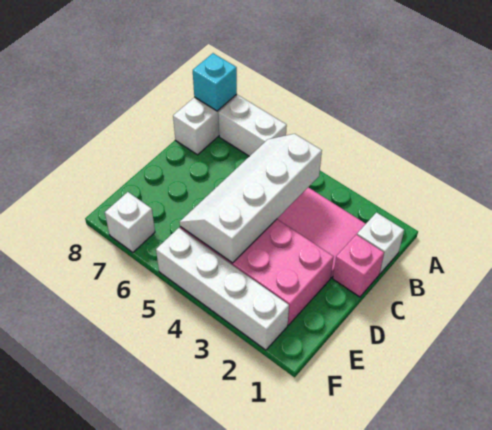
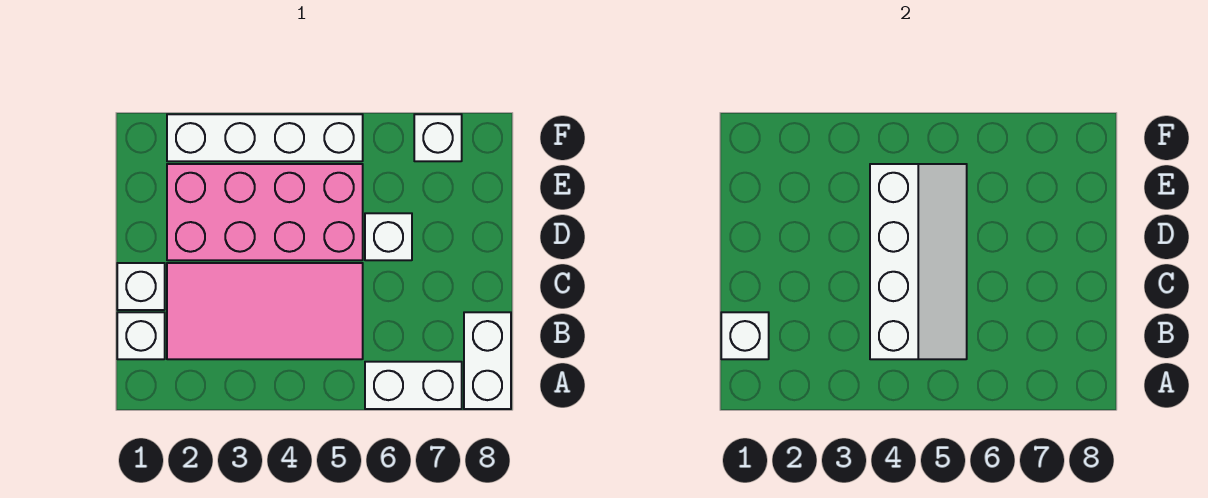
cyan 1x1 brick [193,53,237,111] -> none
none -> white 1x1 brick [721,312,769,359]
pink 1x1 brick [333,235,384,297] -> white 1x1 brick [117,263,165,310]
none -> white 1x1 brick [365,213,412,260]

